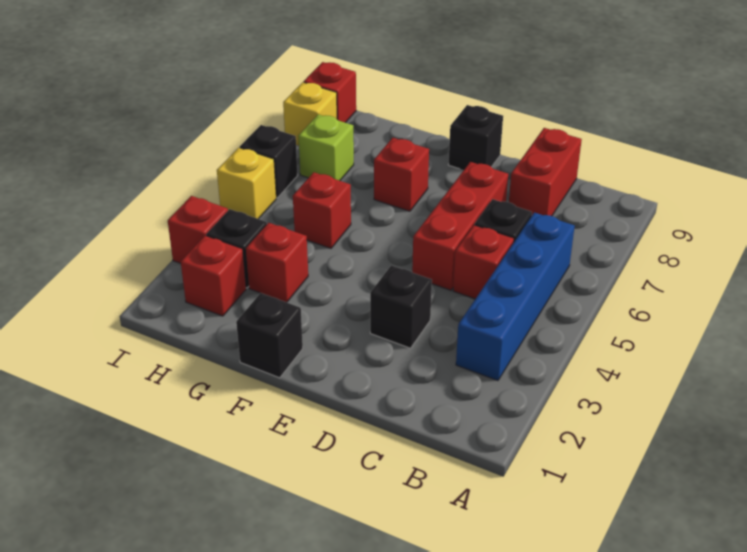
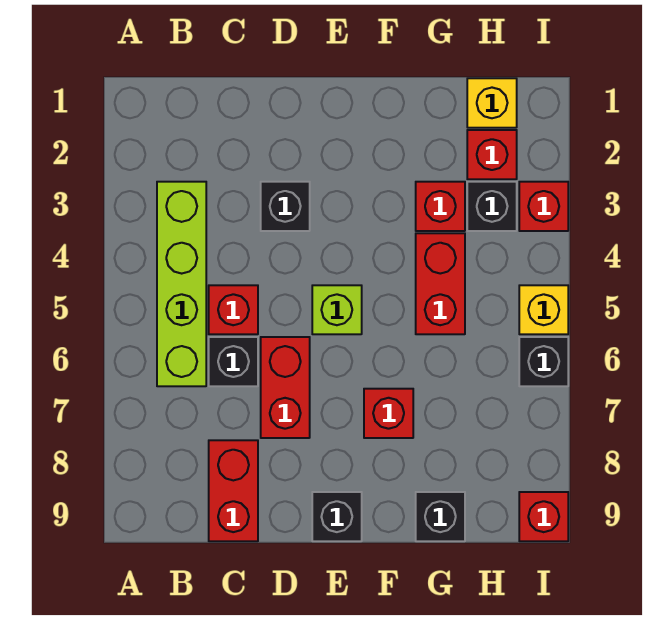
blue 1x4 brick [456,212,575,381] -> lime 1x4 brick [157,182,206,386]
red 1x3 brick [412,162,508,290] -> red 1x2 brick [261,337,310,438]
black 1x1 brick [236,293,303,378] -> black 1x1 brick moved to [416,492,465,541]
red 1x1 brick [293,172,351,248] -> red 1x2 brick [416,233,465,334]
lime 1x1 brick [299,114,354,181] -> lime 1x1 brick moved to [312,285,362,334]
yellow 1x1 brick [283,82,337,146] -> yellow 1x1 brick moved to [467,78,517,128]

